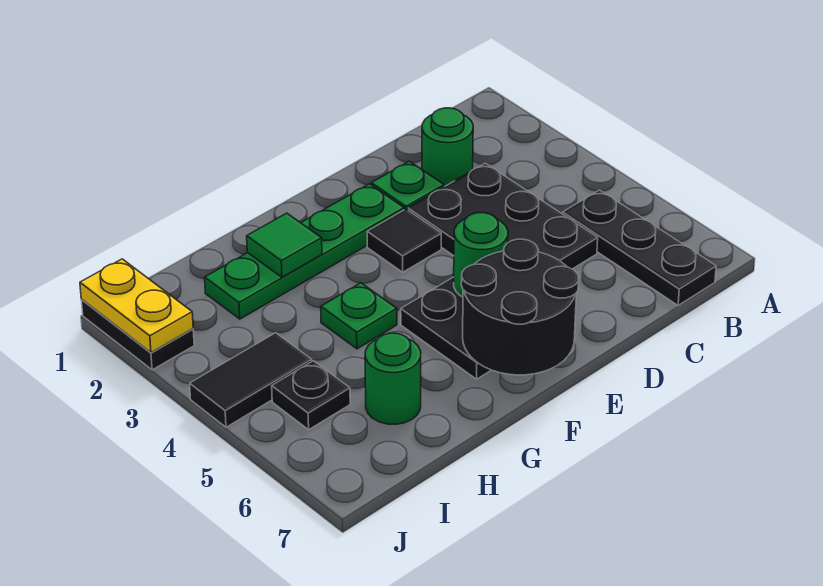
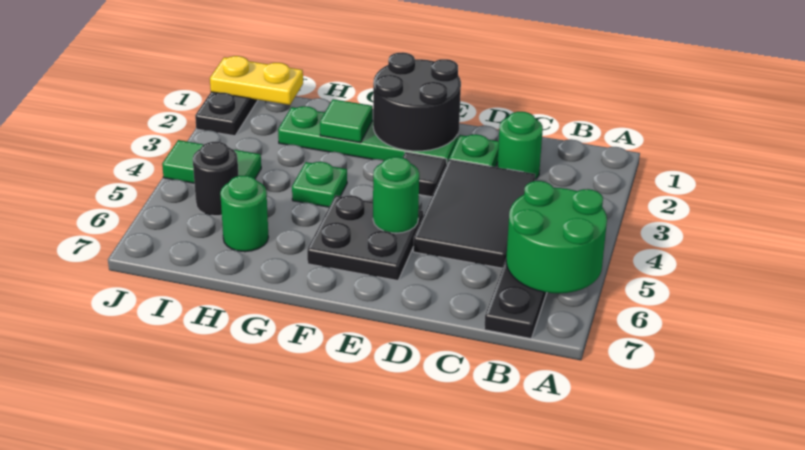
none -> green 2x2 round brick [506,181,607,293]
black 2x3 plate [408,163,598,269] -> black 2x3 tile [413,159,535,268]
black 2x2 round brick [461,239,579,375] -> black 2x2 round brick moved to [373,52,461,151]
black 1x2 tile [190,333,312,427] -> green 1x2 tile [162,140,261,183]
black 1x1 plate [272,361,350,430] -> black 1x1 round brick [193,142,239,216]
yellow 1x2 plate [80,259,193,353] -> yellow 1x2 plate turned to [210,56,303,105]

